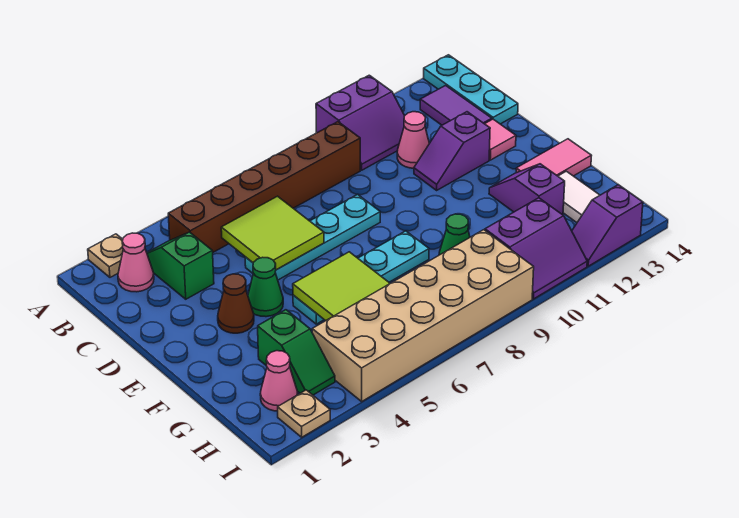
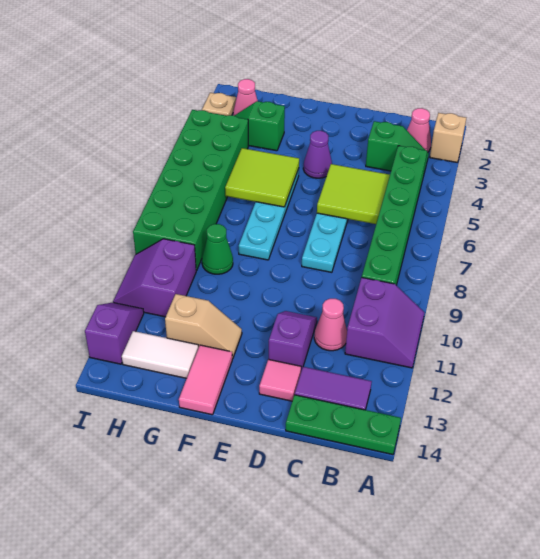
tan 1x1 plate [88,234,123,277] -> tan 1x1 brick [430,113,466,163]
purple 2x2 slope [316,75,405,170] -> purple 2x2 slope turned to [345,277,424,368]
cyan 1x3 plate [423,55,518,124] -> green 1x3 plate [286,395,401,455]
brown 1x6 brick [168,122,360,252] -> green 1x6 brick [362,146,427,285]
brown 1x1 cone [218,274,254,333] -> none
green 1x1 cone [248,257,283,317] -> purple 1x1 cone [303,131,332,178]
purple 1x2 slope [489,164,565,215] -> tan 1x2 slope [165,294,242,359]
tan 2x6 brick [312,230,534,401] -> green 2x6 brick [133,110,248,270]

